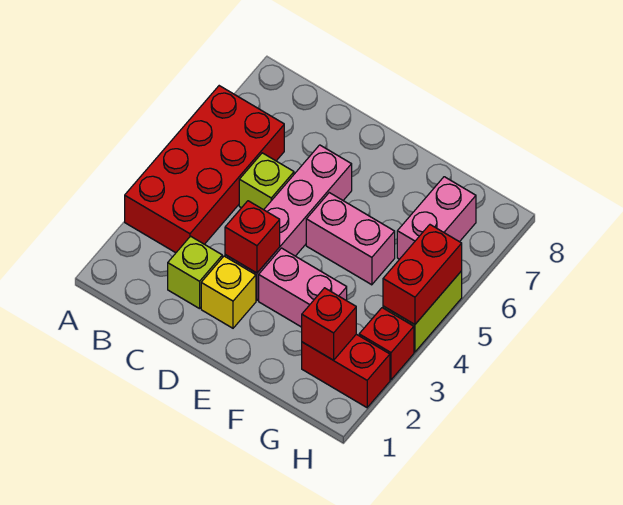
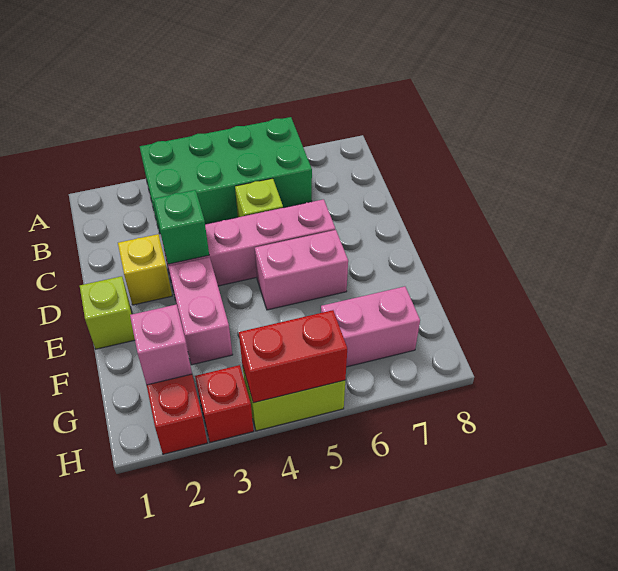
red 2x4 brick [125,86,284,253] -> green 2x4 brick [140,117,312,234]
lime 1x1 brick [168,236,222,309] -> lime 1x1 brick moved to [80,276,135,349]
red 1x1 brick [225,201,280,273] -> green 1x1 brick [154,190,209,264]
pink 1x2 brick [306,193,395,285] -> pink 1x2 brick turned to [255,230,348,310]
red 1x1 brick [302,288,356,360] -> pink 1x1 brick [130,304,192,385]

